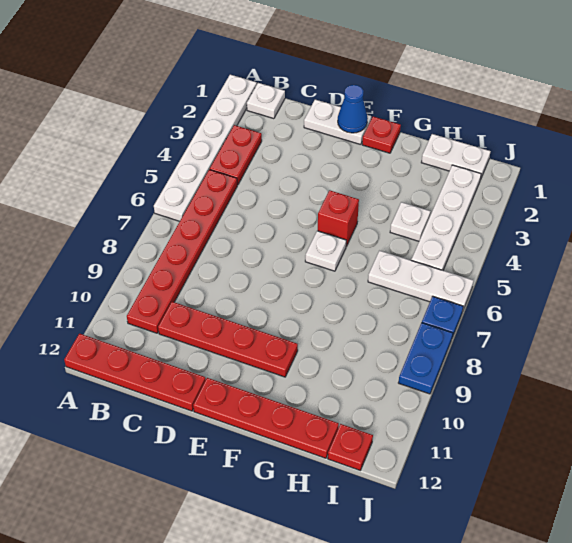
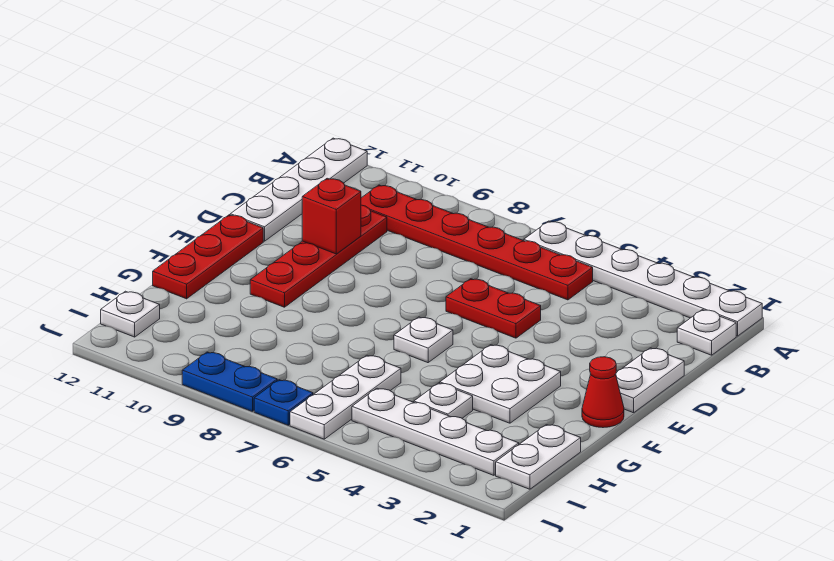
red 1x4 plate [64,334,206,411] -> white 1x4 plate [230,138,367,241]
red 1x2 plate [210,125,262,185] -> red 1x2 plate moved to [446,279,541,338]
blue 1x1 cone [338,85,368,133] -> none
red 1x4 plate [193,378,339,458] -> red 1x3 plate [153,215,263,299]
red 1x1 plate [362,117,401,153] -> red 1x1 cone [582,357,624,428]
none -> white 2x2 plate [440,345,561,423]
red 1x1 brick [318,190,359,246] -> red 1x1 brick moved to [302,178,361,254]
red 1x1 plate [328,424,373,470] -> white 1x1 plate [101,291,160,337]

